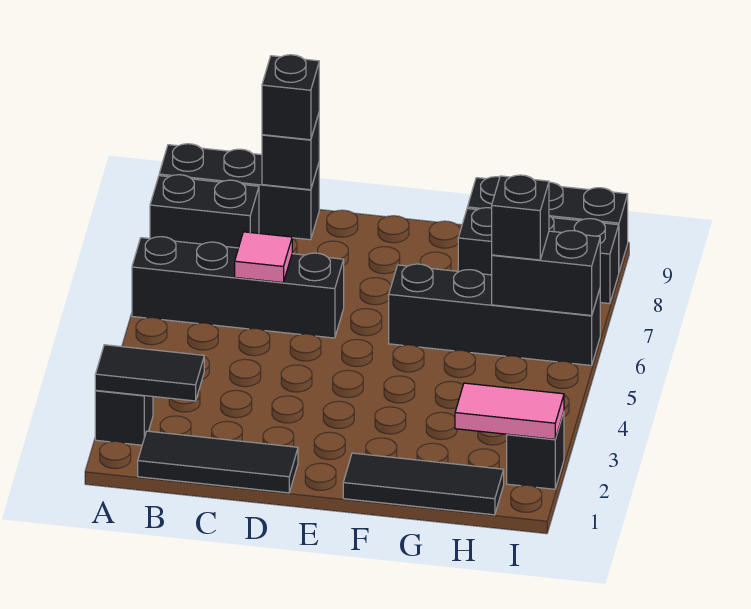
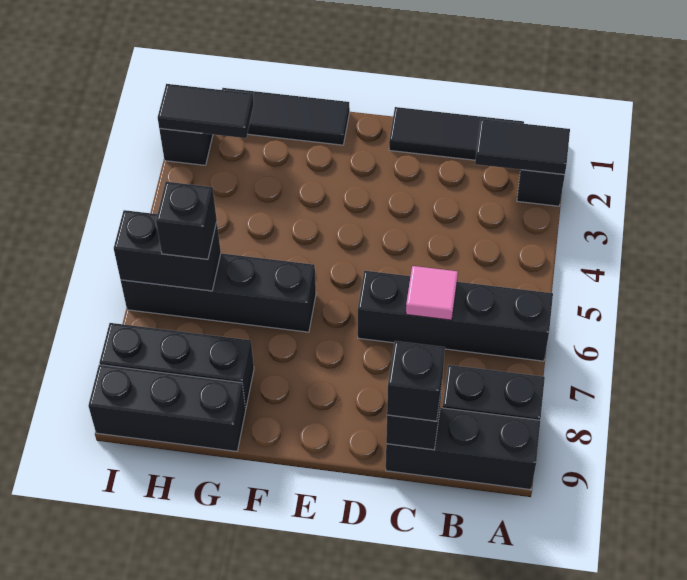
pink 1x2 tile [455,383,564,439] -> black 1x2 tile [158,84,254,138]

